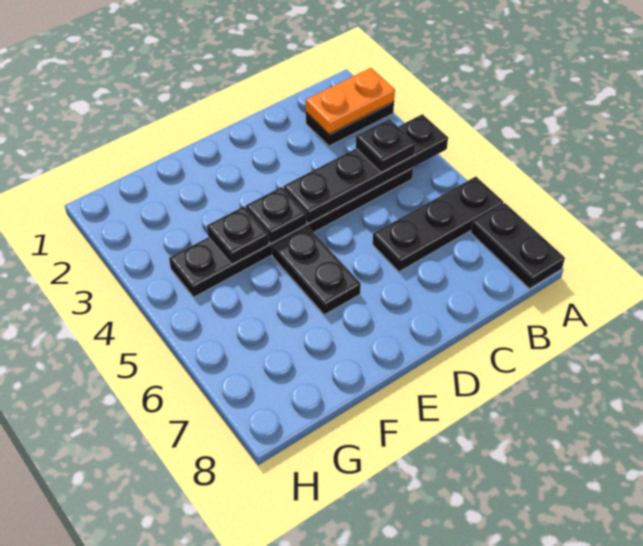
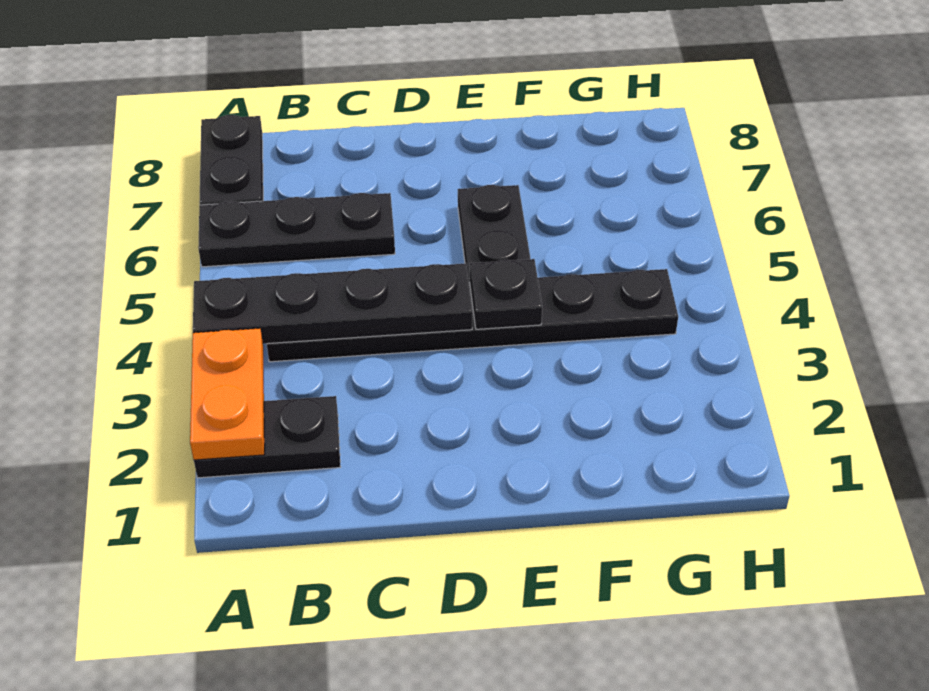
orange 1x2 plate [306,68,395,134] -> orange 1x2 plate turned to [190,328,265,460]
black 1x1 plate [356,119,415,173] -> none
black 1x1 plate [207,206,269,264] -> none

